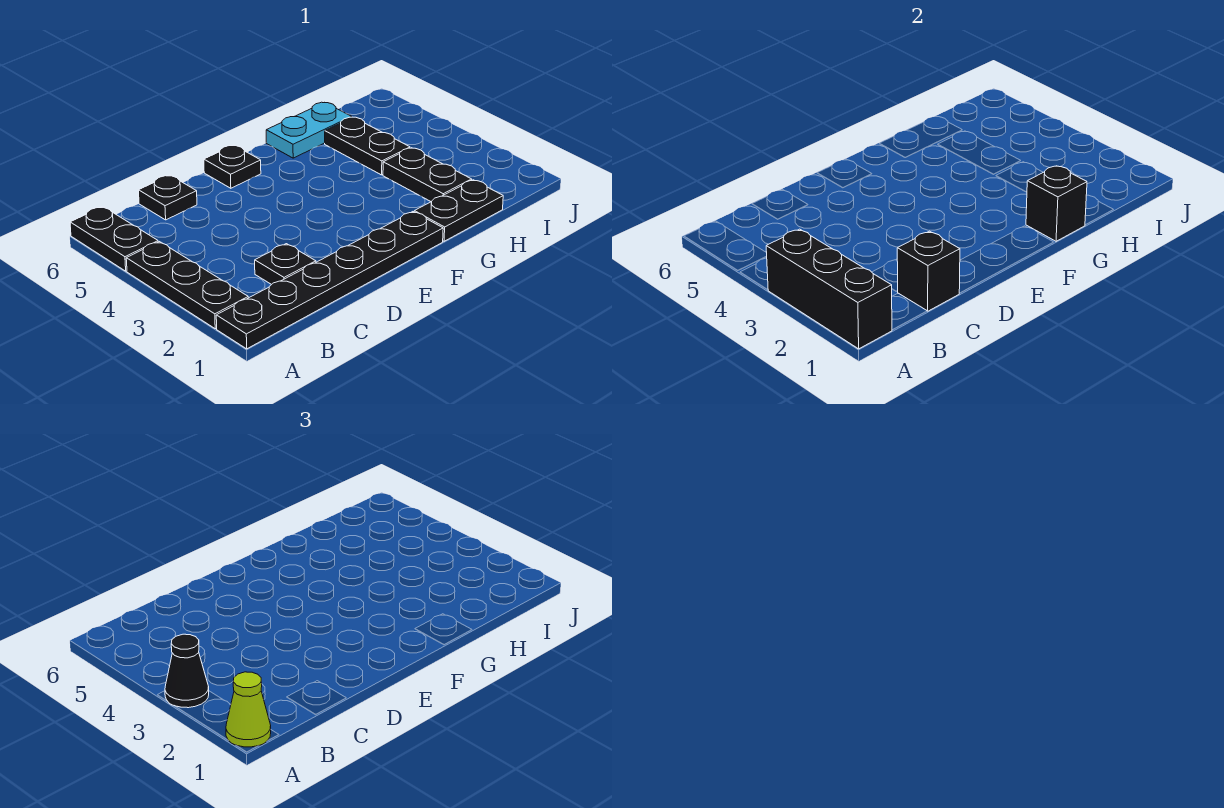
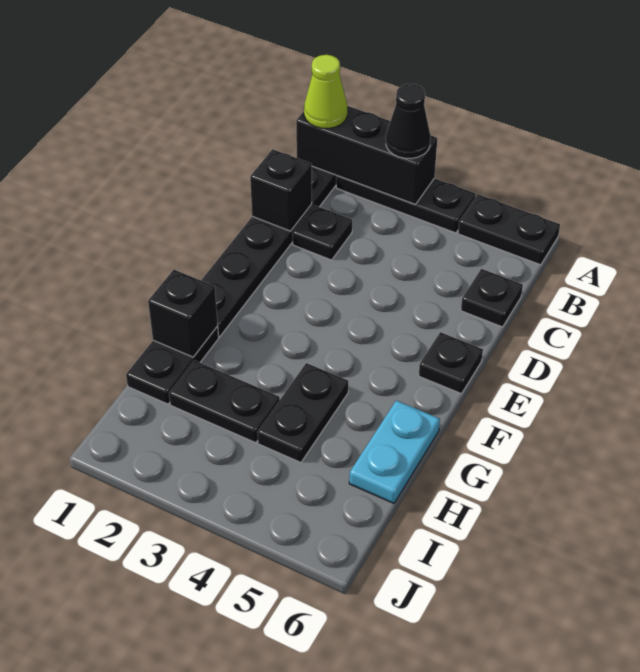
black 1x2 plate [325,117,410,175] -> black 1x2 plate turned to [257,363,348,463]

